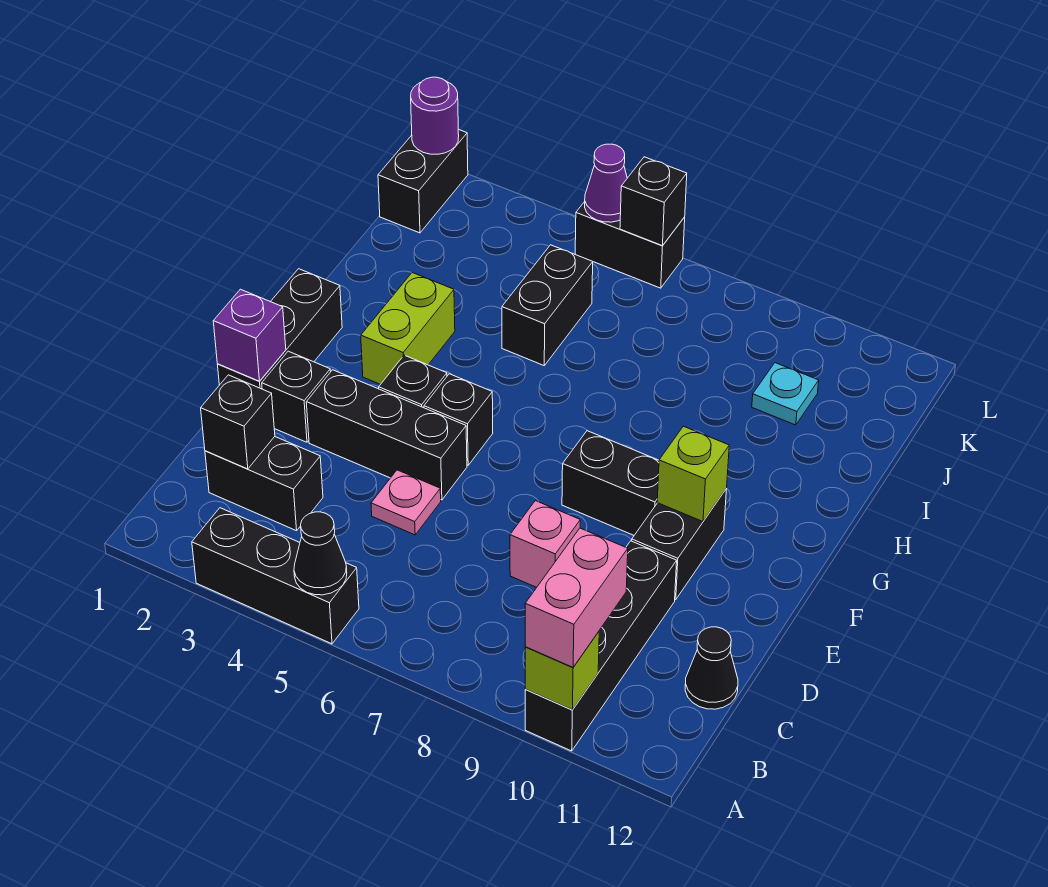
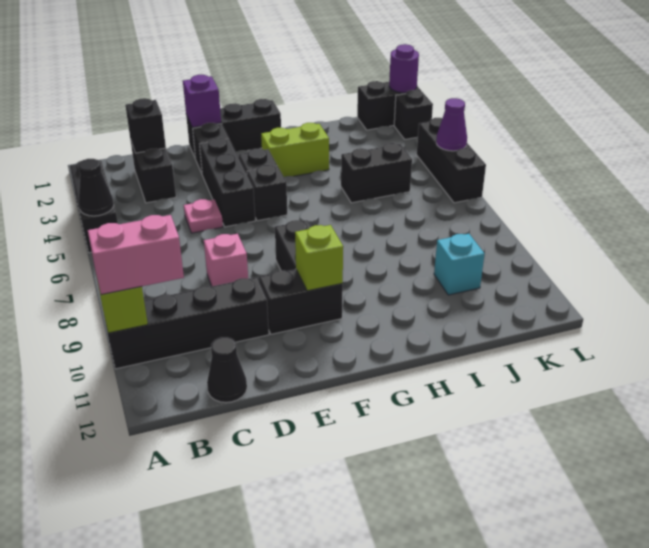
cyan 1x1 plate [752,363,819,425] -> cyan 1x1 brick [434,234,485,295]
black 1x2 brick [575,202,685,288] -> black 1x3 brick [417,118,486,203]
black 1x1 brick [620,157,687,246] -> black 1x1 brick moved to [394,90,433,139]

